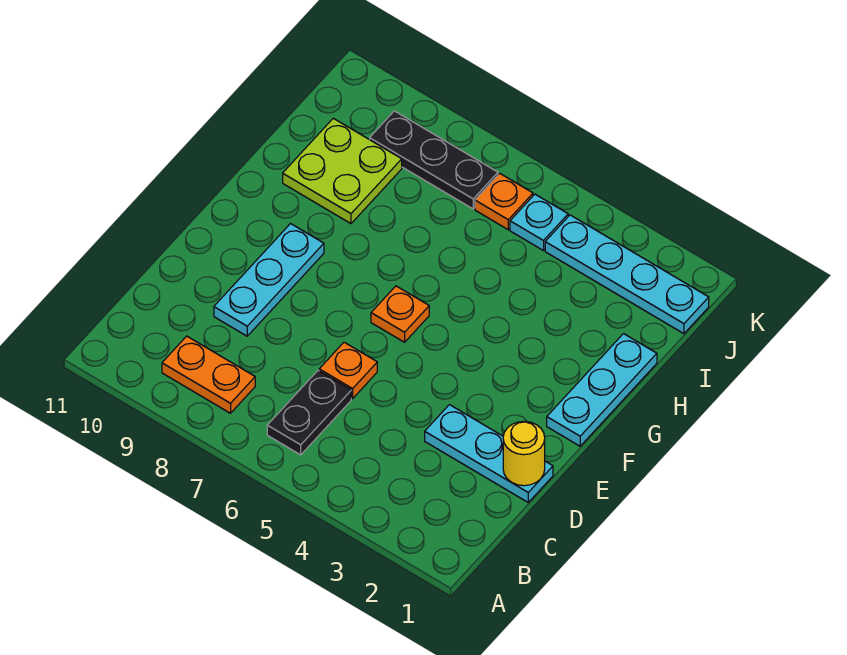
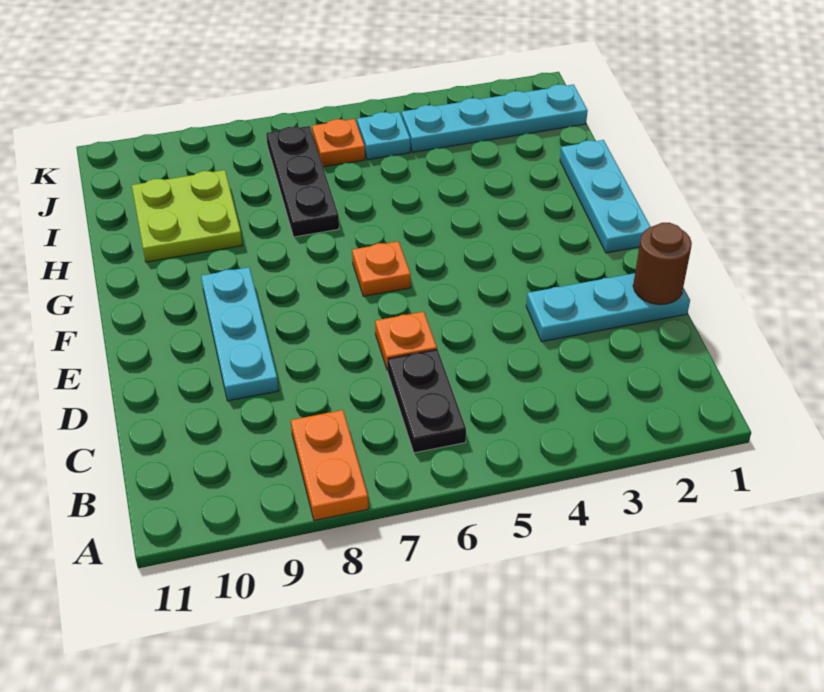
orange 1x2 plate [162,336,255,413] -> orange 1x2 plate turned to [291,410,368,521]
yellow 1x1 round brick [503,421,545,486] -> brown 1x1 round brick [633,223,692,305]
black 1x3 plate [370,111,498,209] -> black 1x3 plate turned to [266,126,339,237]

